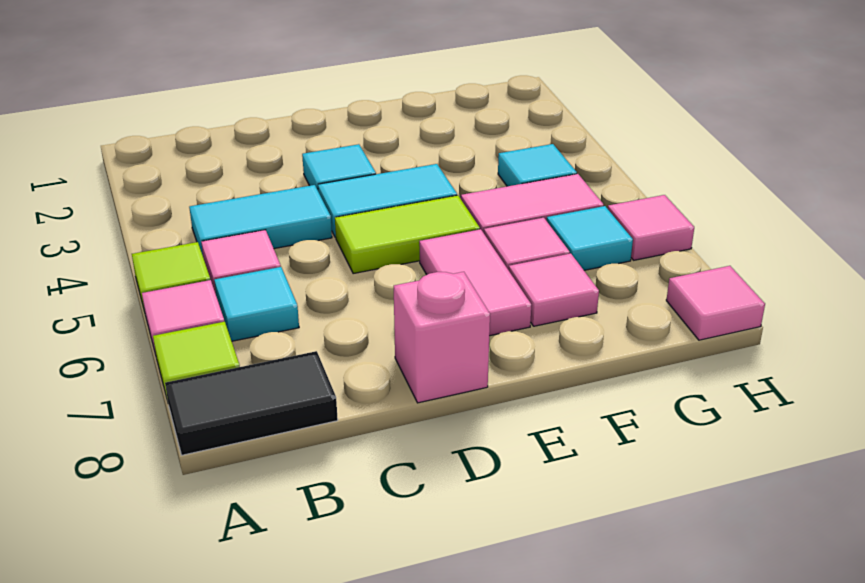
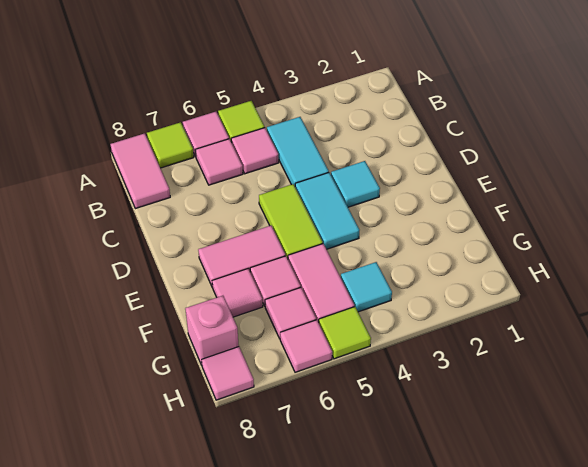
black 1x2 tile [165,351,338,455] -> pink 1x2 tile [110,133,170,209]
cyan 1x1 tile [214,267,299,341] -> pink 1x1 tile [195,139,243,185]
pink 1x1 brick [394,272,490,403] -> pink 1x1 brick moved to [185,296,239,365]
cyan 1x1 tile [547,206,633,270] -> pink 1x1 tile [265,288,316,339]
none -> lime 1x1 tile [319,307,371,359]

